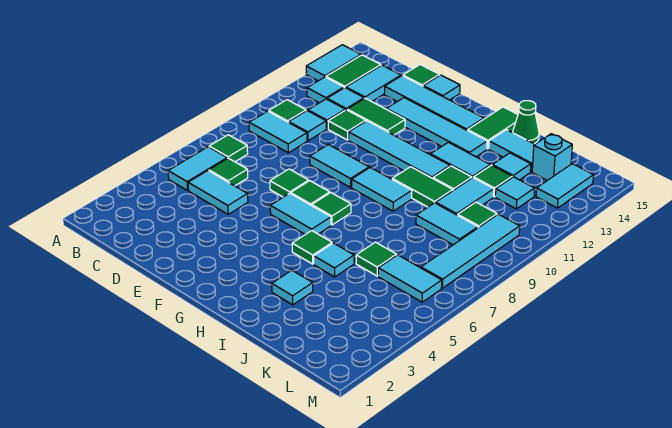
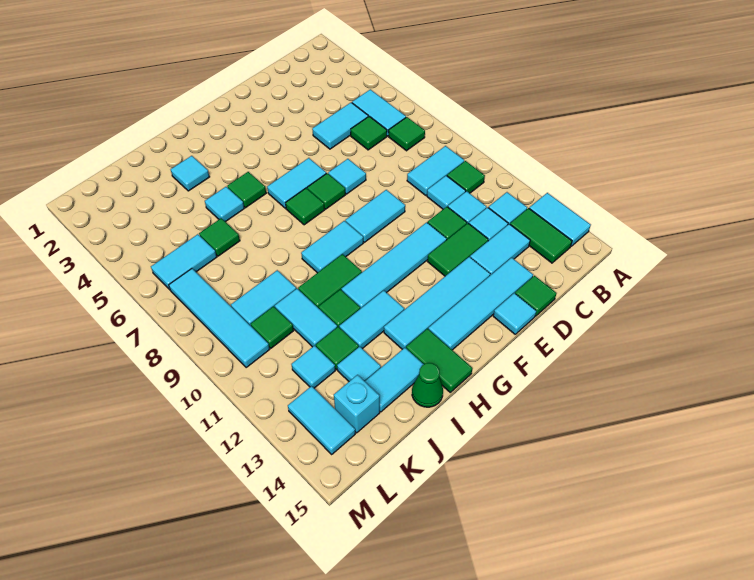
cyan 1x2 tile [346,65,401,102] -> cyan 1x2 tile turned to [470,224,530,275]
green 1x1 tile [270,169,309,197] -> cyan 1x1 tile [328,159,366,194]

